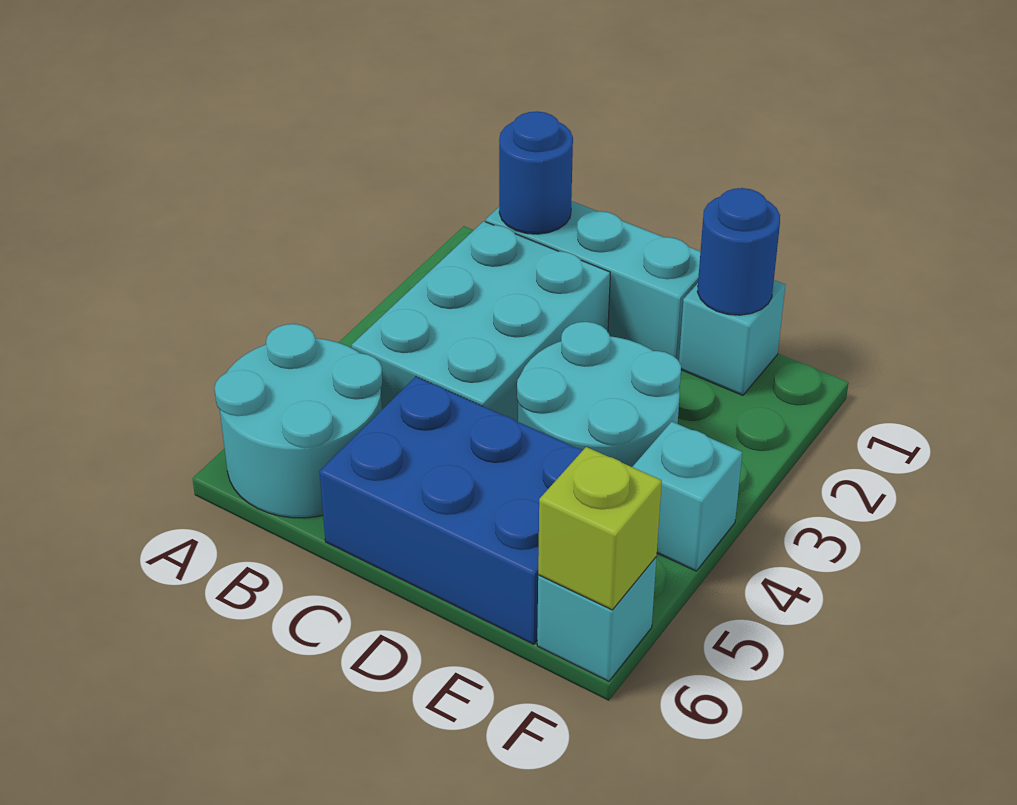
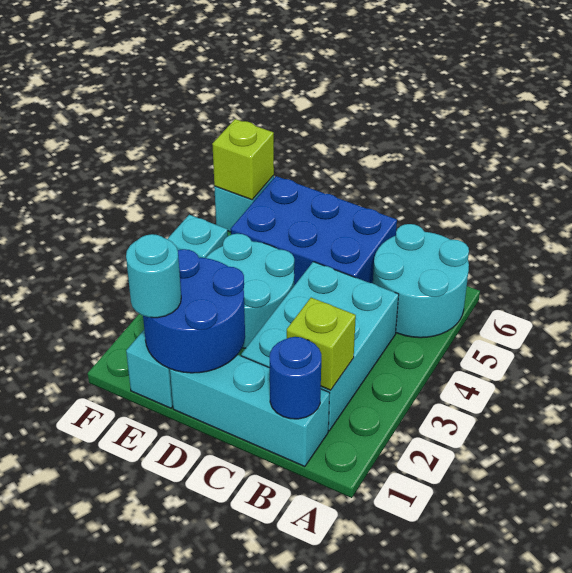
none -> lime 1x1 brick [287,298,356,390]
blue 1x1 round brick [697,188,780,315] -> blue 2x2 round brick [143,249,245,373]
none -> cyan 1x1 round brick [126,234,181,318]

